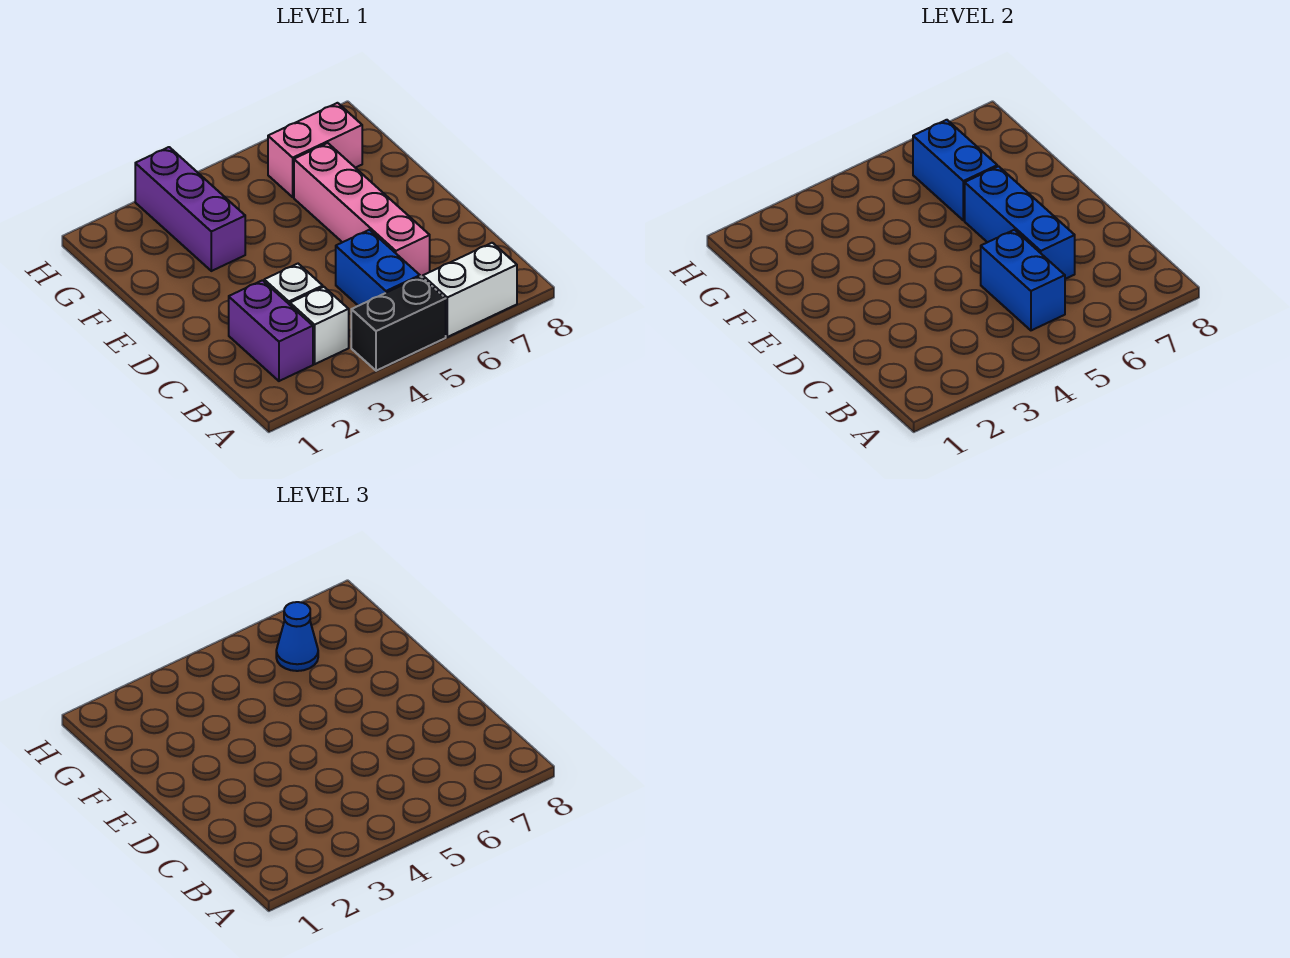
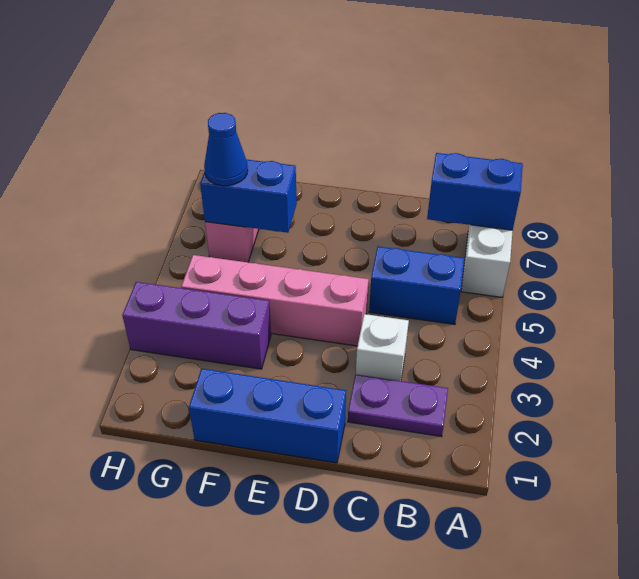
black 1x2 brick [351,277,446,371] -> none
purple 1x2 brick [229,280,313,381] -> purple 1x2 plate [348,374,448,437]
white 1x1 brick [290,287,349,364] -> none
blue 1x2 brick [981,230,1065,330] -> blue 1x2 brick moved to [427,153,523,230]
pink 1x4 brick [294,143,430,277] -> pink 1x4 brick moved to [181,255,369,346]
blue 1x3 brick [965,166,1075,279] -> blue 1x3 brick moved to [189,369,346,463]

